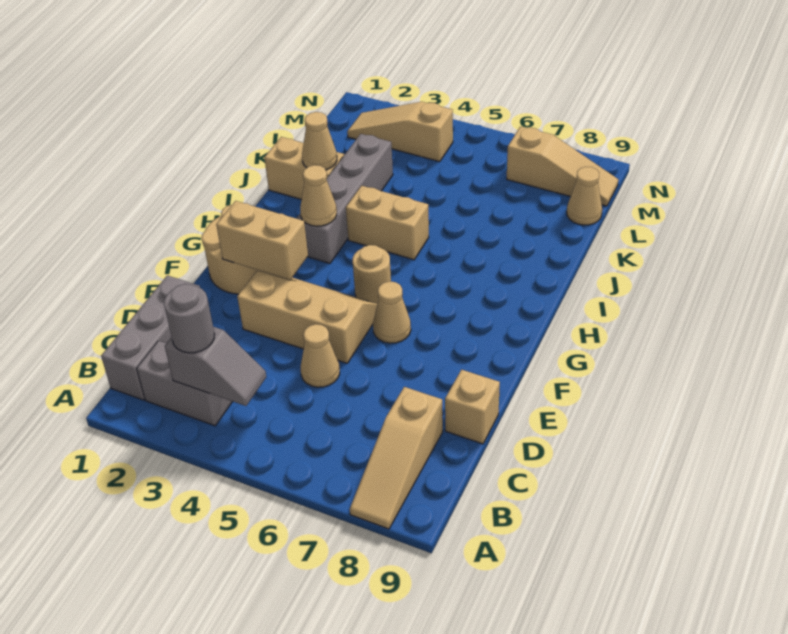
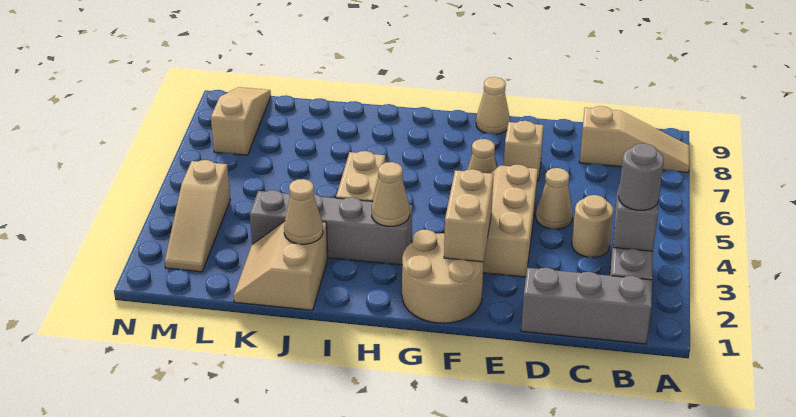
tan 1x1 brick [445,370,500,444] -> tan 1x1 brick moved to [504,121,544,181]
tan 1x1 round brick [353,245,391,304] -> tan 1x1 round brick moved to [572,195,614,257]
tan 1x1 cone [567,167,602,225] -> tan 1x1 cone moved to [476,77,510,134]

